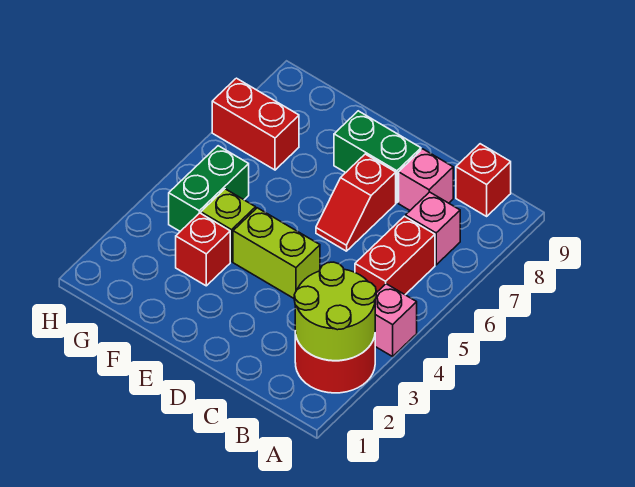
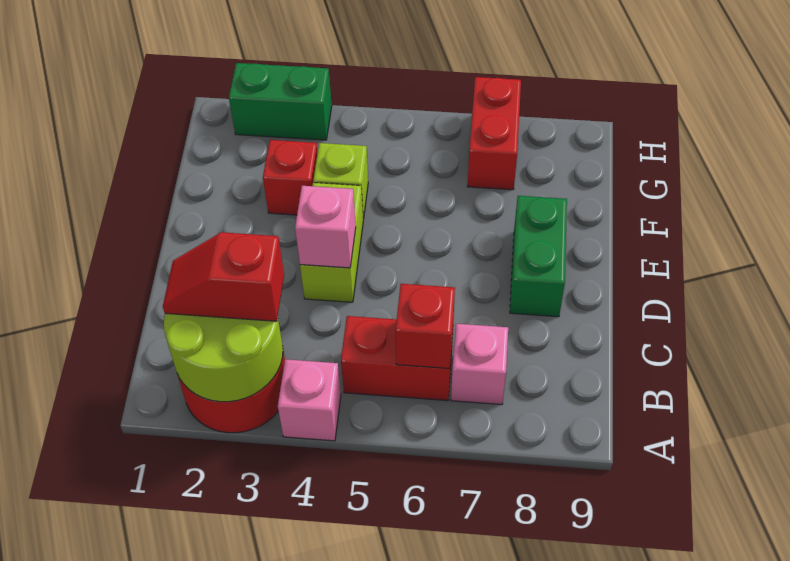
red 1x1 brick [456,144,511,216] -> red 1x1 brick moved to [396,284,455,369]
pink 1x1 brick [399,149,453,210] -> pink 1x1 brick moved to [295,186,356,268]
red 1x2 slope [316,154,396,251] -> red 1x2 slope moved to [163,232,284,321]
green 1x2 brick [169,146,249,231] -> green 1x2 brick moved to [229,63,332,140]

